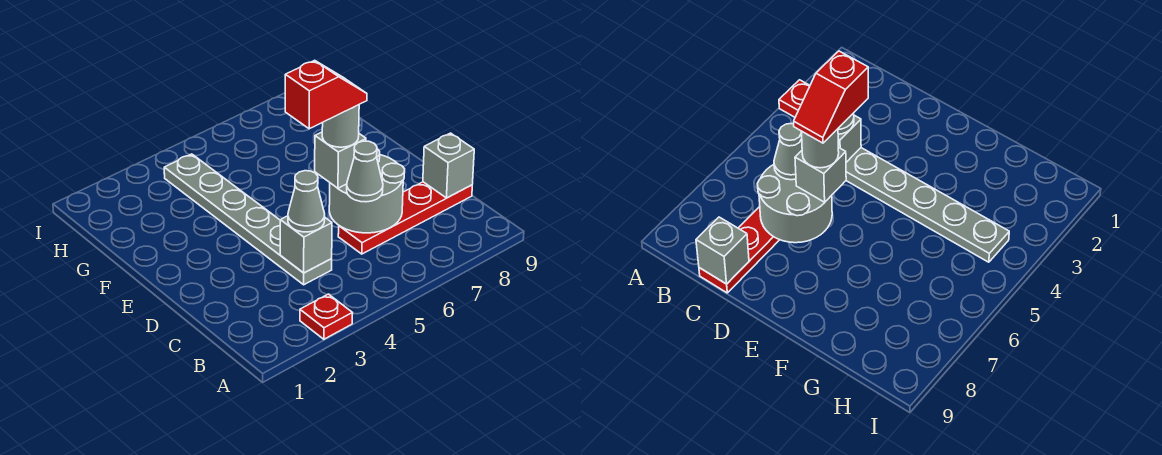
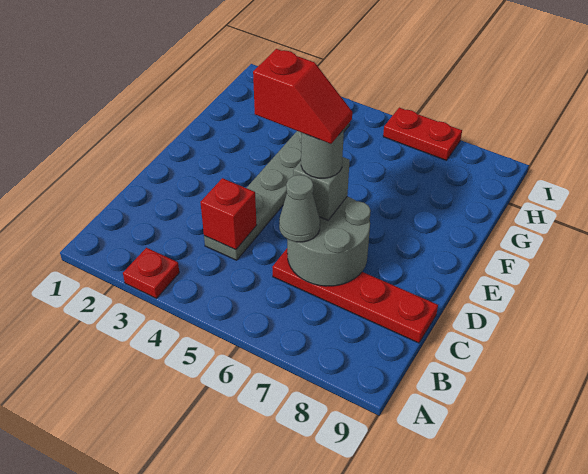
grey 1x1 brick [280,216,332,273] -> red 1x1 brick [200,178,257,250]
grey 1x1 cone [288,171,325,232] -> none
grey 1x1 brick [423,133,474,198] -> none
none -> red 1x2 plate [383,108,462,160]

